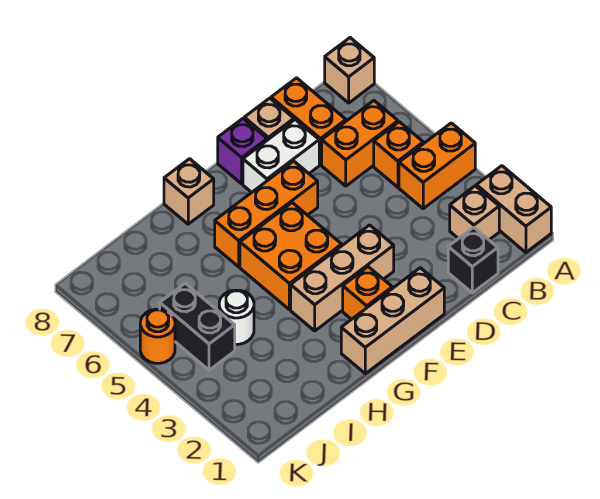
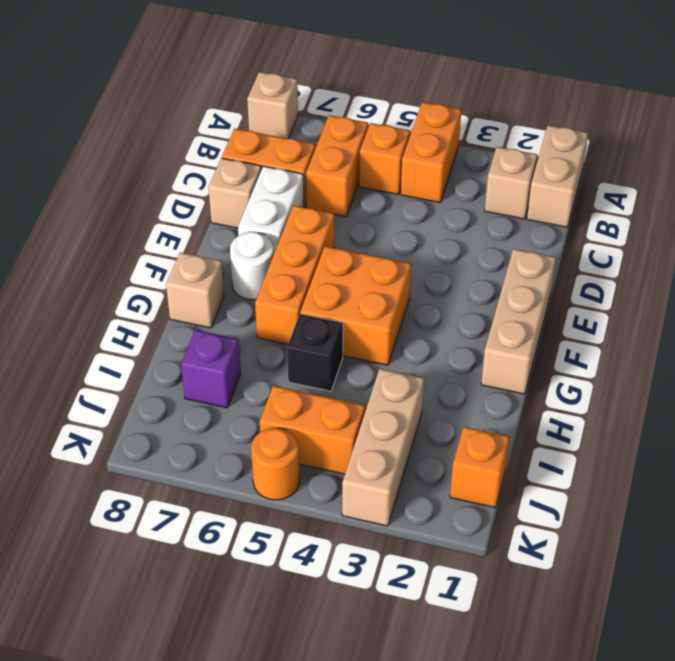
tan 1x2 brick [476,166,551,252] -> tan 1x2 brick turned to [527,125,588,227]
black 1x1 brick [448,227,498,293] -> black 1x1 brick moved to [287,314,343,391]
tan 1x3 brick [291,225,394,331] -> tan 1x3 brick moved to [342,369,424,526]
purple 1x1 brick [218,119,267,184] -> purple 1x1 brick moved to [181,330,241,408]
orange 1x1 brick [343,267,392,319] -> orange 1x1 brick moved to [450,427,509,508]
white 1x1 round brick [219,290,254,344] -> white 1x1 round brick moved to [230,232,274,300]
black 1x2 brick [160,283,235,370] -> orange 1x2 brick [260,386,365,474]

